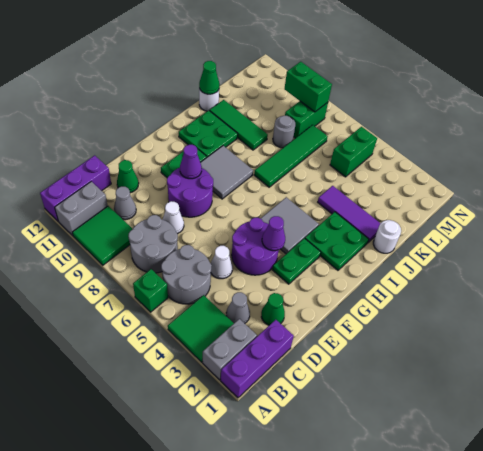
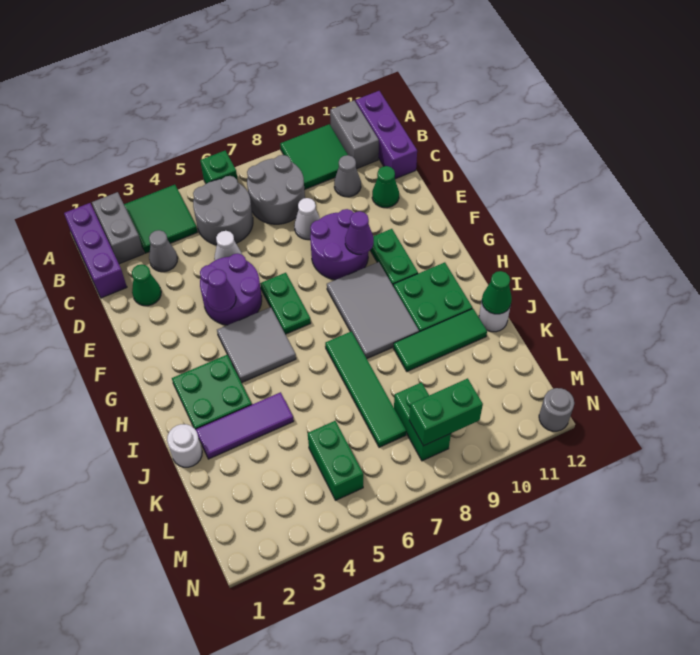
green 1x2 plate [272,238,321,284] -> green 1x2 plate moved to [260,273,311,334]
grey 2x2 tile [200,146,253,199] -> grey 2x3 tile [327,262,419,358]
grey 1x1 round brick [273,116,295,148] -> grey 1x1 round brick moved to [539,388,574,431]

